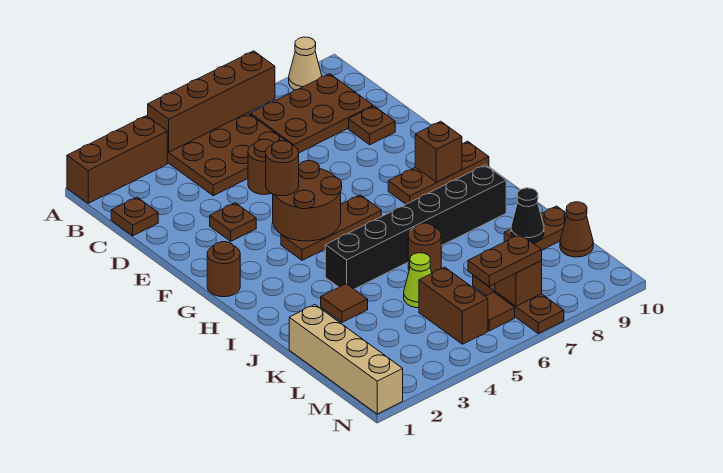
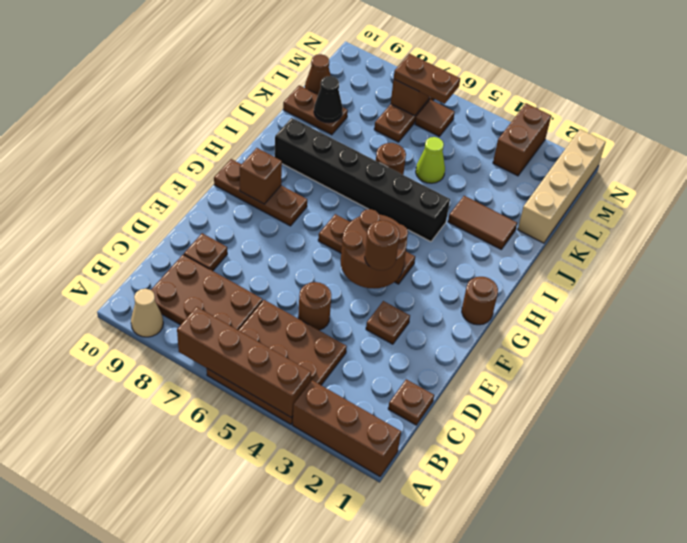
brown 1x1 tile [321,284,368,322] -> brown 1x2 tile [448,196,517,249]
brown 1x2 brick [419,267,488,344] -> brown 1x2 brick moved to [493,103,551,176]

